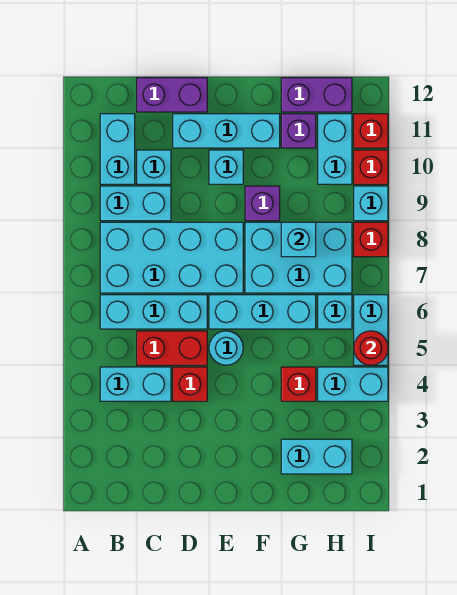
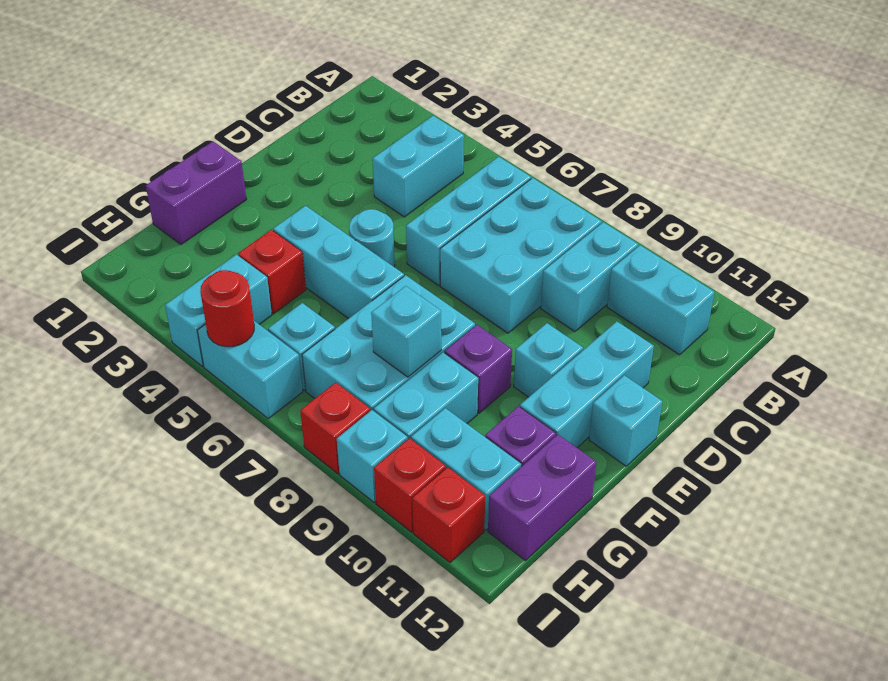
cyan 2x4 brick [100,222,243,293] -> cyan 2x3 brick [440,178,601,333]
red 1x2 brick [137,331,207,365] -> none
cyan 1x1 brick [137,150,171,184] -> cyan 1x1 brick moved to [589,375,662,466]
purple 1x2 brick [137,78,207,112] -> purple 1x2 brick moved to [146,141,246,244]
red 1x1 brick [173,367,207,401] -> none
cyan 1x3 brick [209,295,316,329] -> cyan 1x3 brick turned to [273,206,404,319]
cyan 1x2 brick [281,439,352,474] -> cyan 1x2 brick moved to [374,353,478,439]

